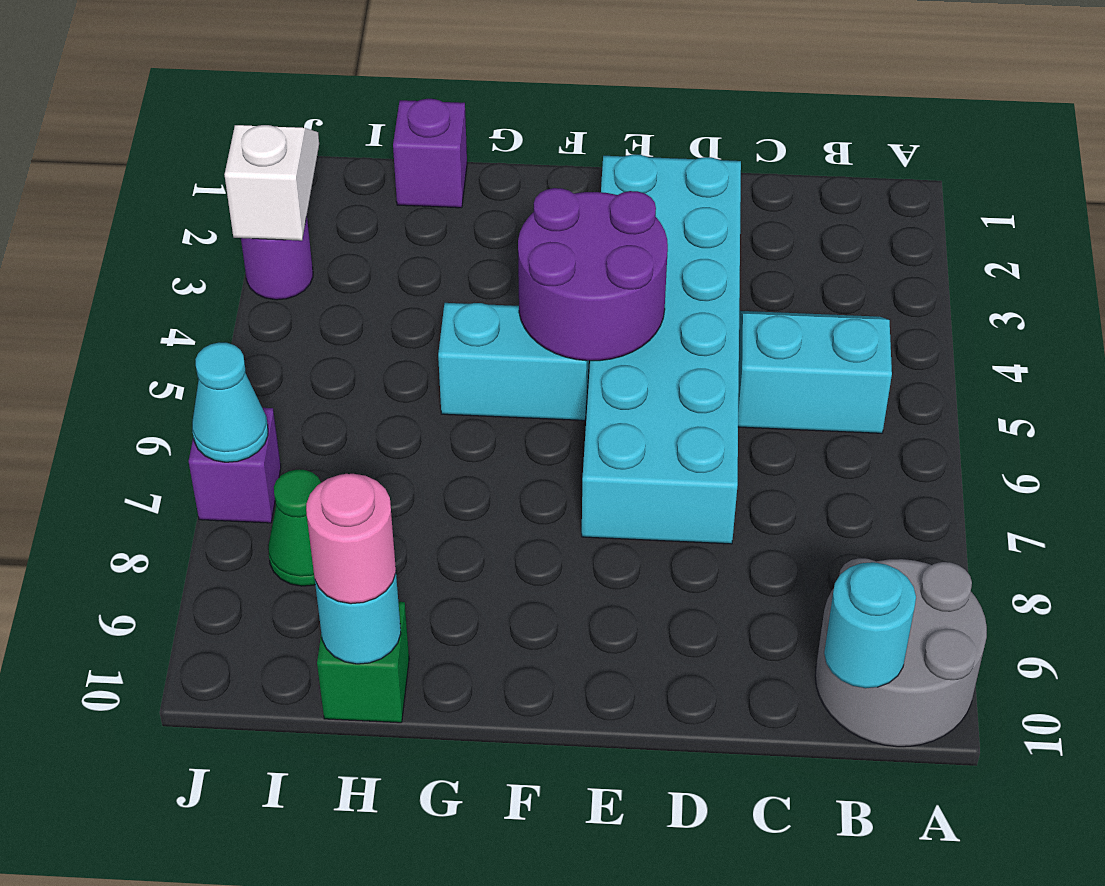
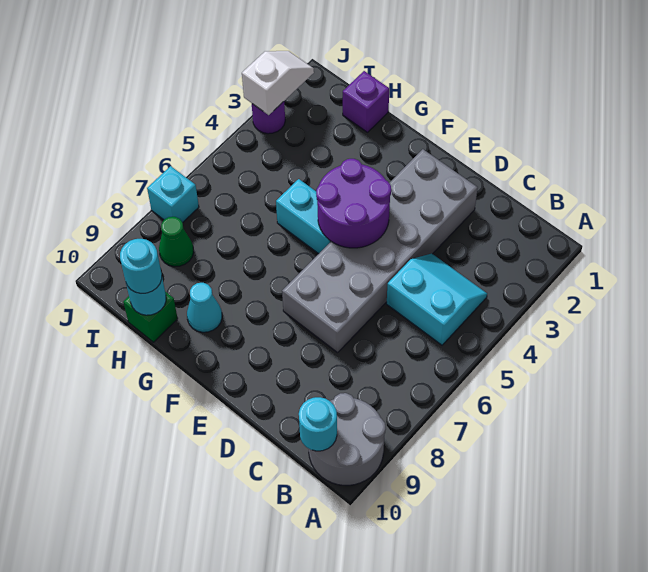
cyan 2x6 brick [582,154,741,544] -> grey 2x6 brick [282,149,478,353]
pink 1x1 round brick [306,474,396,604] -> cyan 1x1 round brick [120,239,162,294]
purple 1x1 brick [189,408,281,523] -> cyan 1x1 brick [147,166,199,223]
cyan 1x1 cone [192,343,268,462] -> cyan 1x1 cone moved to [187,283,222,332]

